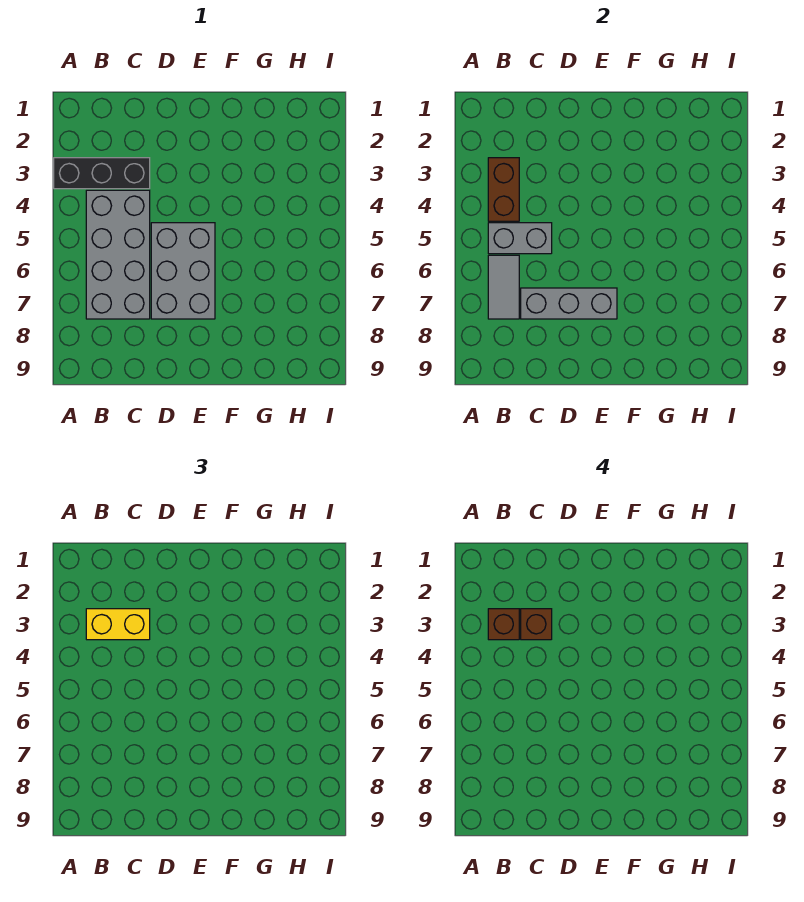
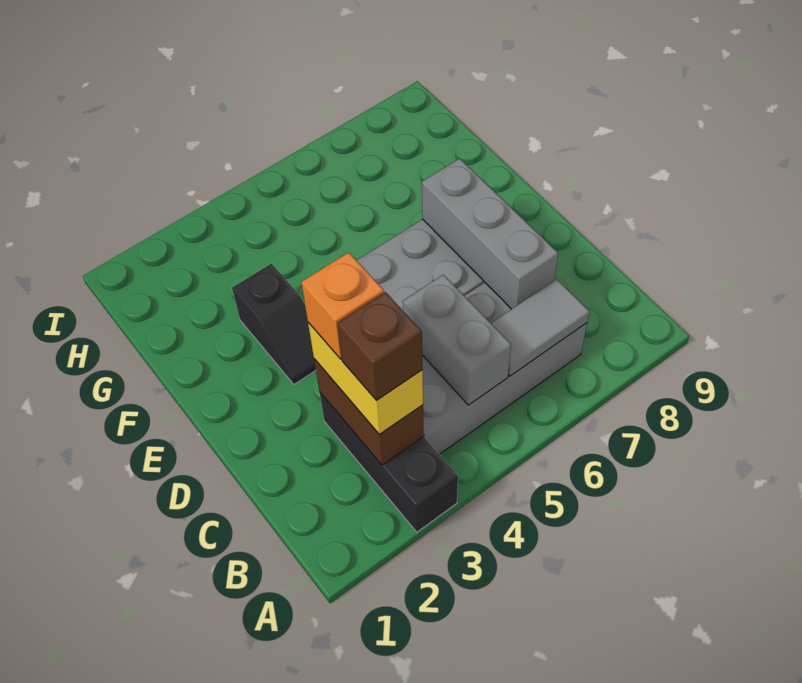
brown 1x2 brick [488,158,519,221] -> brown 1x2 brick turned to [314,359,424,465]
brown 1x1 brick [521,609,552,640] -> orange 1x1 brick [301,252,384,359]
none -> black 1x2 slope [232,264,316,384]

